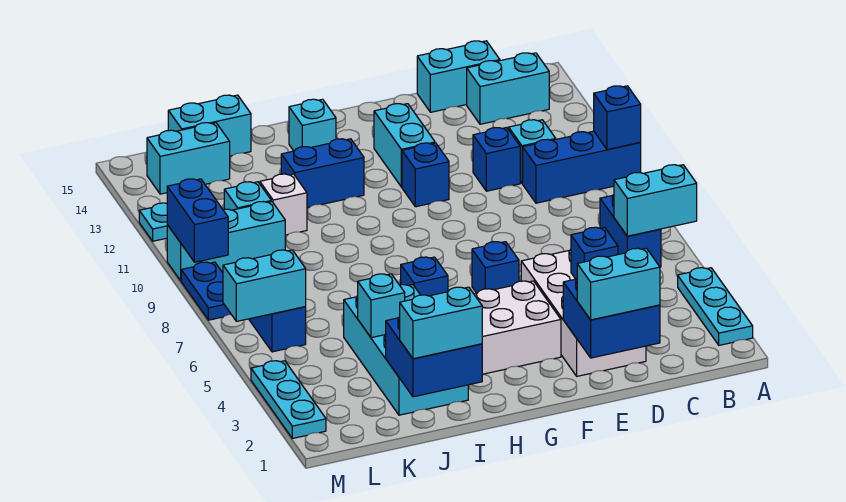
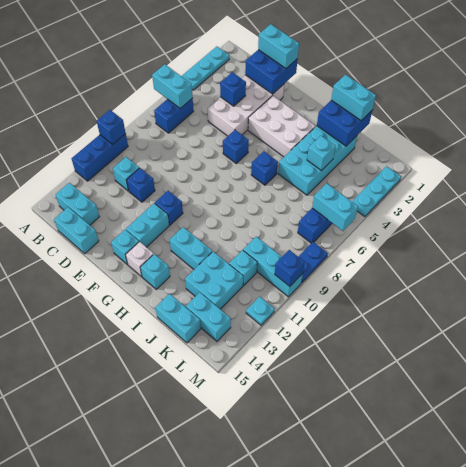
blue 1x3 brick [523,131,641,203] -> blue 1x3 brick turned to [71,134,128,181]
none -> cyan 1x1 brick [111,230,139,265]
blue 1x2 brick [281,139,364,208] -> cyan 1x2 brick [170,227,212,269]
white 1x1 brick [260,174,307,235] -> white 1x1 brick moved to [126,242,154,277]
none -> cyan 2x2 brick [185,252,243,309]
blue 1x2 brick [167,179,228,262] -> blue 1x1 brick [275,250,305,286]

